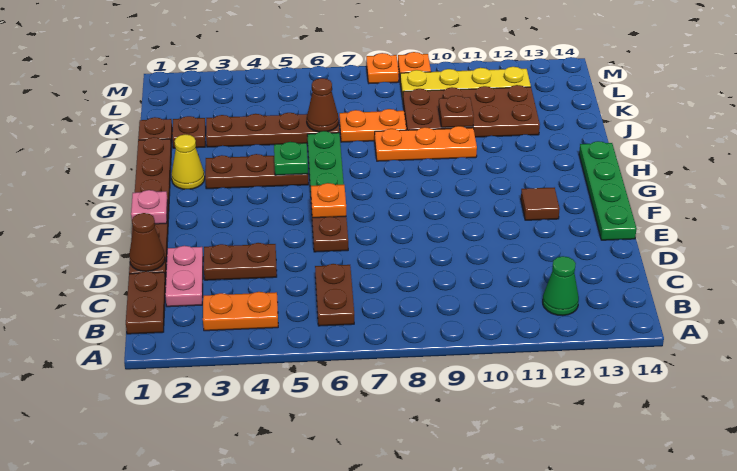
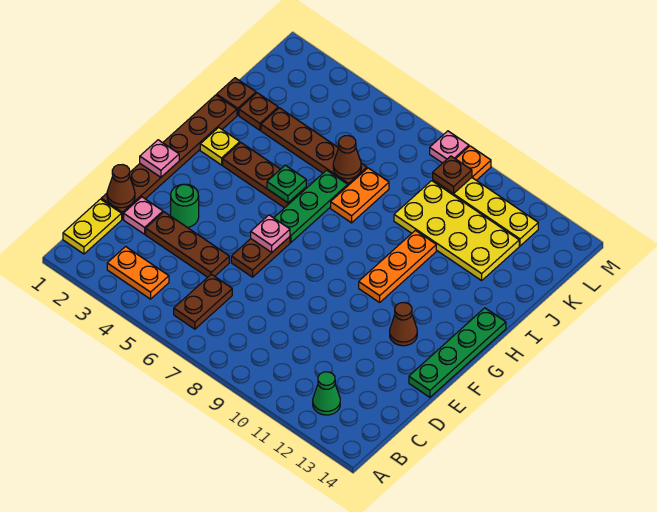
brown 1x2 plate [126,271,166,334] -> yellow 1x2 plate [63,199,122,254]
pink 1x2 plate [165,246,203,307] -> pink 1x1 plate [124,197,163,234]
brown 1x2 plate [204,243,277,280] -> brown 1x3 plate [146,212,229,277]
none -> green 1x1 round brick [171,184,199,228]
orange 1x1 plate [311,183,346,218] -> pink 1x1 plate [251,215,290,252]
brown 1x1 tile [521,188,560,220] -> brown 1x1 cone [390,303,417,346]
yellow 1x1 cone [171,134,205,189] -> yellow 1x1 plate [200,127,240,165]
orange 1x3 plate [375,126,477,161] -> orange 1x3 plate turned to [359,230,436,302]
orange 1x2 plate [339,109,406,142] -> orange 1x2 plate turned to [331,168,389,223]
brown 2x4 plate [403,85,540,137] -> yellow 2x4 plate [394,181,519,280]
brown 1x1 plate [439,96,474,128] -> brown 1x1 plate moved to [433,156,472,194]
orange 1x1 plate [366,53,399,83] -> pink 1x1 plate [430,131,469,163]

